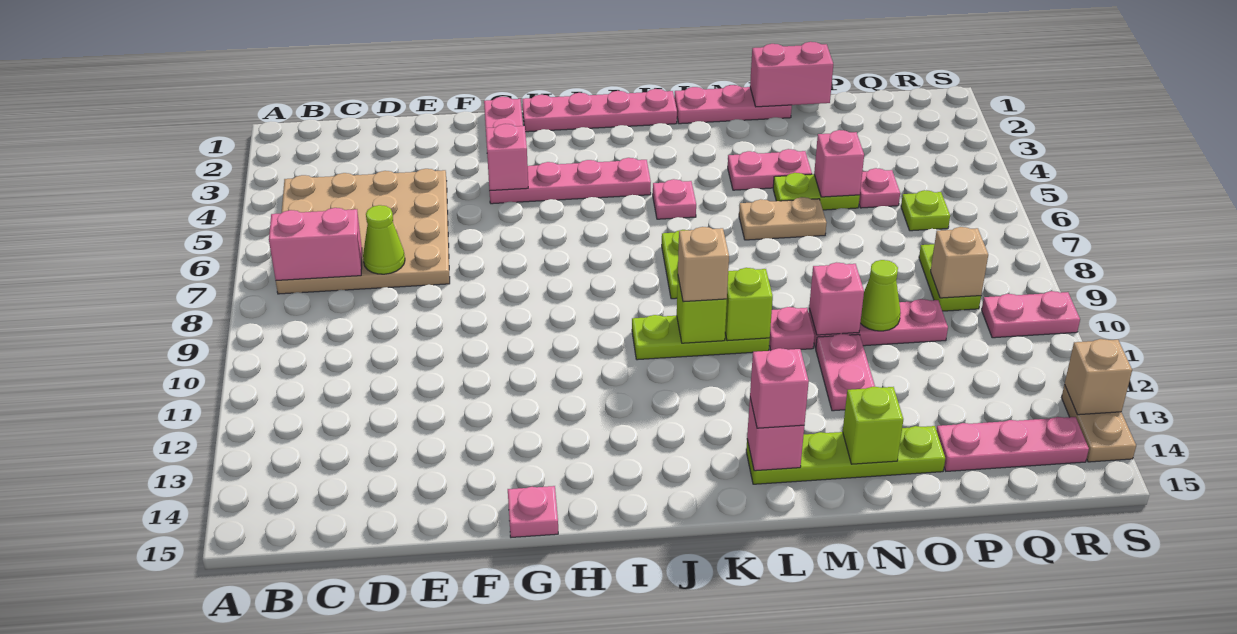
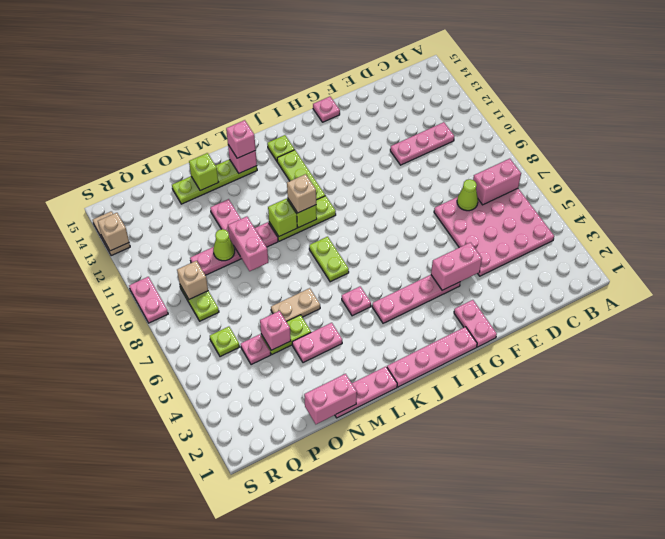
tan 4x4 plate [276,169,450,294] -> pink 4x4 plate [434,189,554,276]
pink 1x1 brick [486,124,528,191] -> pink 1x2 brick [431,242,482,290]
none -> lime 1x3 plate [277,150,325,200]
none -> lime 1x1 plate [267,135,295,161]
pink 1x1 brick [809,262,864,335] -> pink 1x2 brick [228,217,268,271]
pink 1x3 plate [936,417,1089,471] -> pink 1x3 plate moved to [390,122,454,165]
pink 1x2 plate [982,291,1080,338] -> pink 1x2 plate turned to [129,277,168,323]

